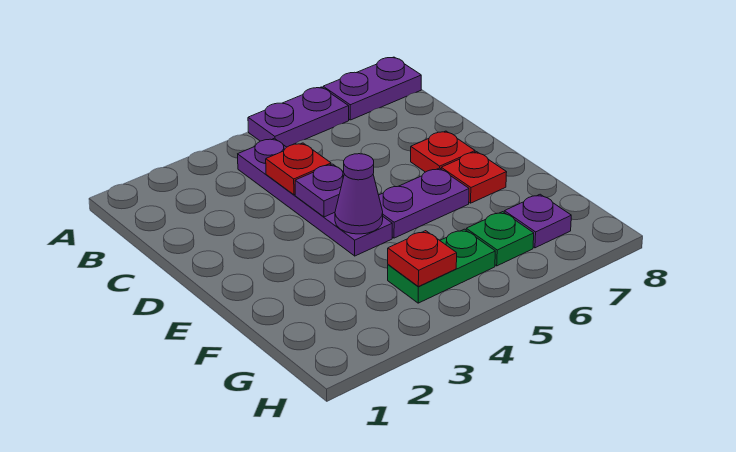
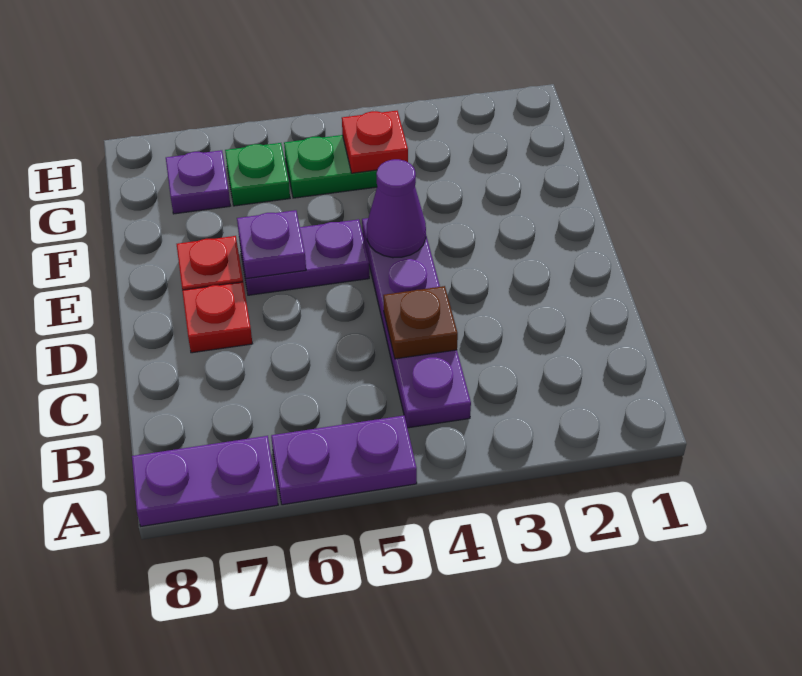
red 1x1 plate [266,143,331,195] -> brown 1x1 plate [383,286,458,359]
purple 1x1 plate [295,164,344,217] -> purple 1x1 plate moved to [237,210,306,279]

